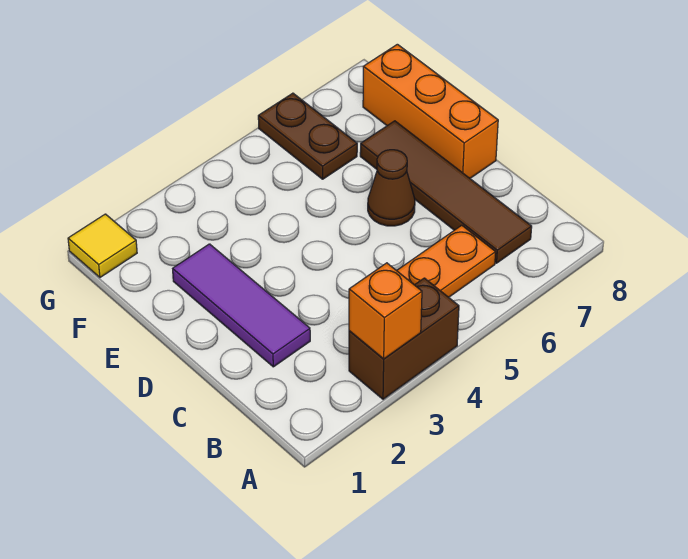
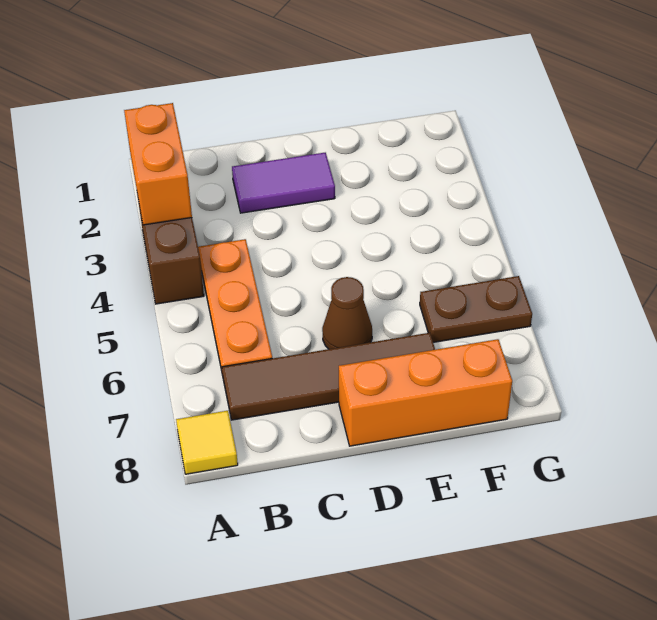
orange 1x1 brick [349,263,422,359] -> orange 1x2 brick [124,103,192,225]
purple 1x3 tile [173,244,310,367] -> purple 1x2 tile [232,153,335,213]
yellow 1x1 tile [68,214,137,277] -> yellow 1x1 tile moved to [176,411,238,474]

